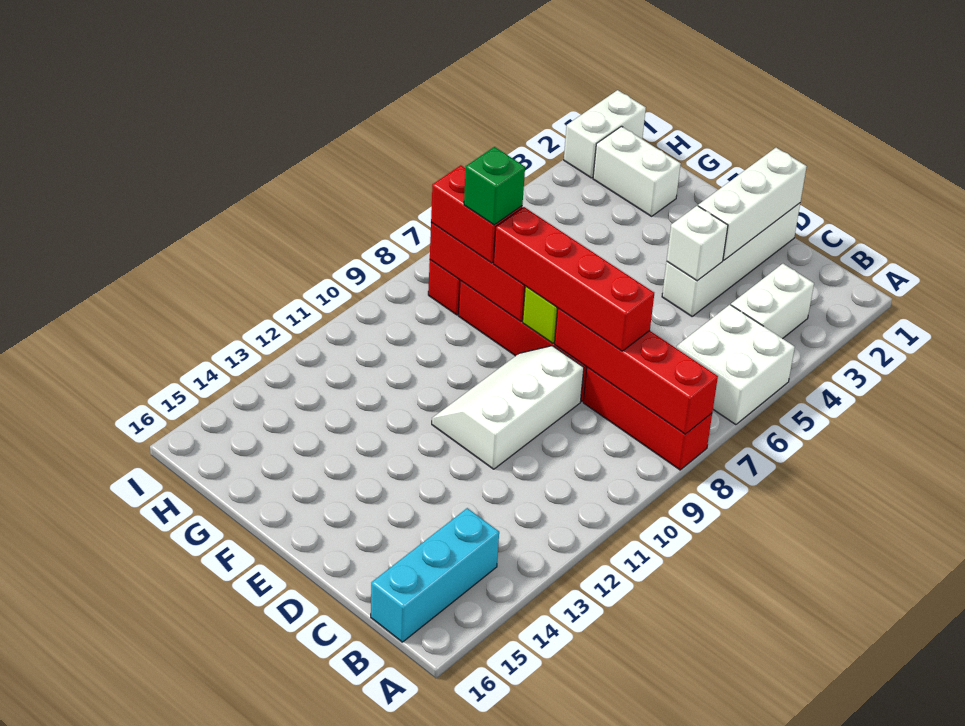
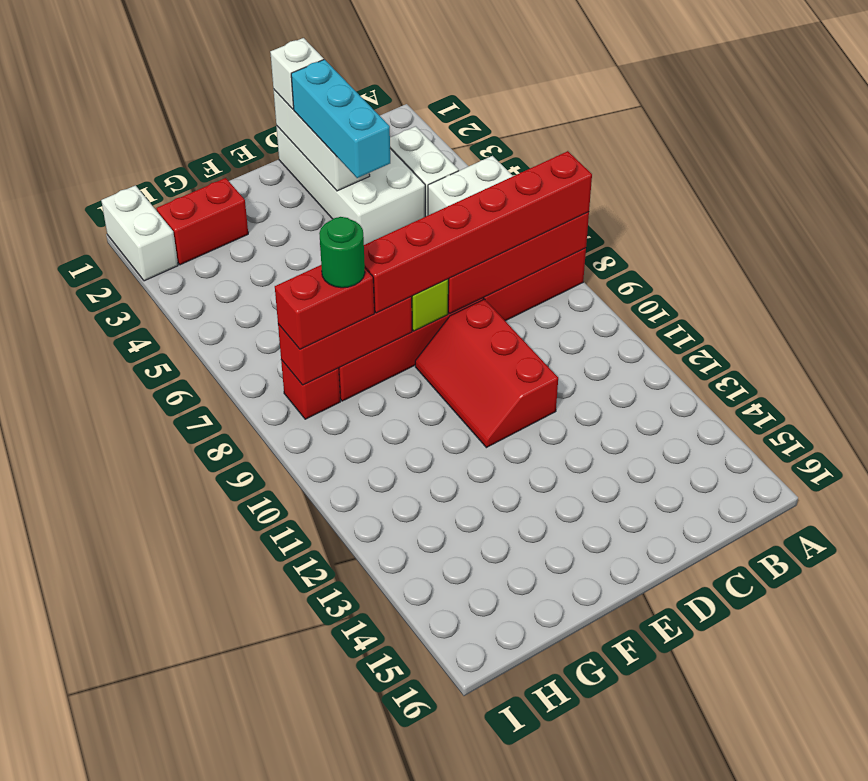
cyan 1x3 brick [371,508,499,642] -> cyan 1x3 brick moved to [291,60,390,178]
red 1x4 brick [493,207,654,351] -> red 1x6 brick [364,151,592,313]
white 1x4 brick [662,203,800,316] -> white 2x4 brick [276,126,425,245]
white 1x1 brick [667,206,728,281] -> white 1x1 brick moved to [270,38,324,109]
white 2x3 slope [432,346,584,469] -> red 2x3 slope [415,299,558,448]
white 1x2 brick [593,126,681,216] -> red 1x2 brick [157,178,248,265]
green 1x1 brick [464,147,525,225] -> green 1x1 round brick [319,217,365,288]

